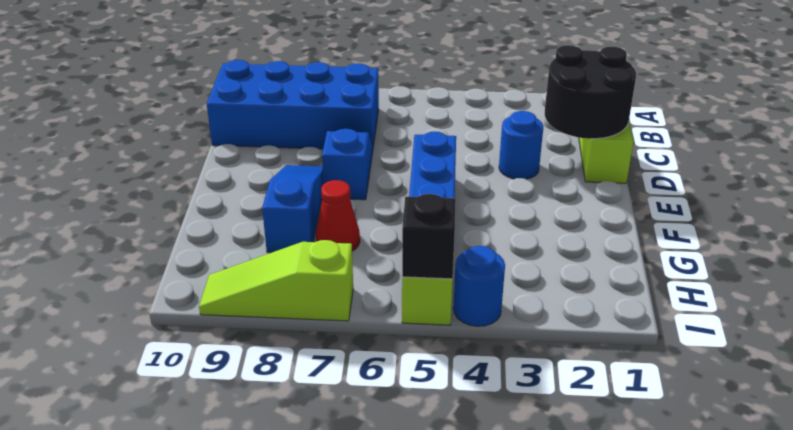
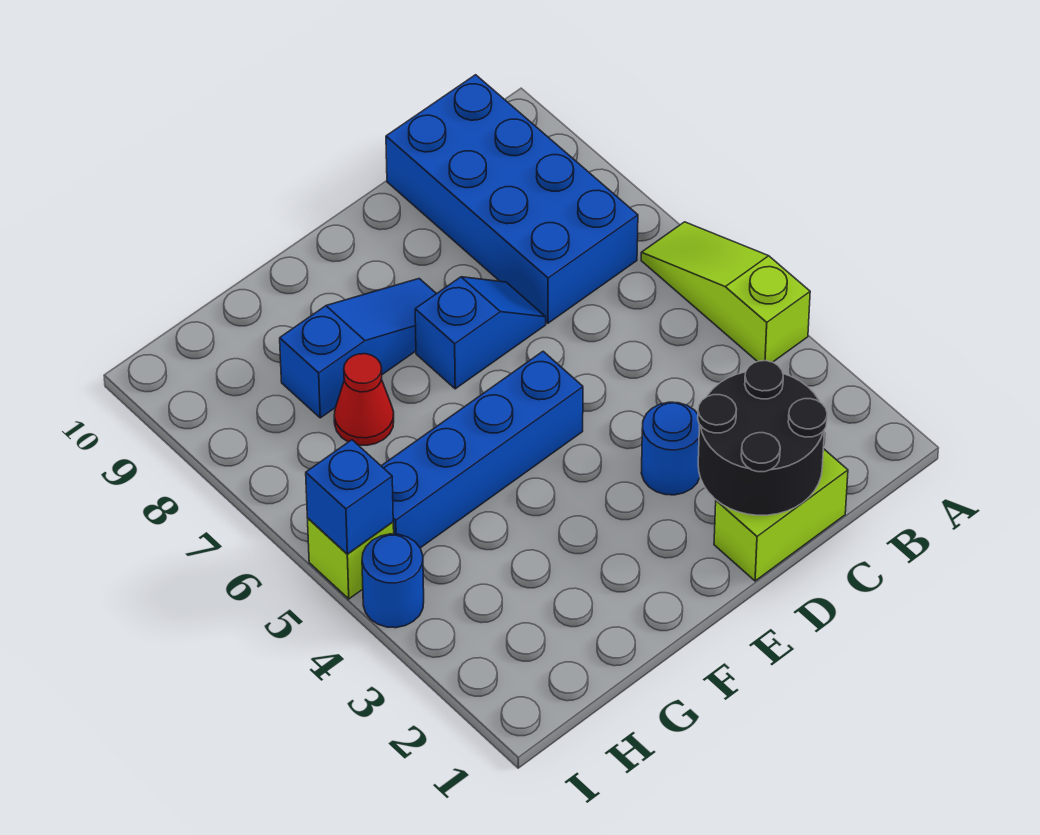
black 1x1 brick [402,194,456,279] -> blue 1x1 brick [306,440,393,554]
lime 1x3 slope [199,240,353,321] -> lime 1x3 slope moved to [641,222,810,362]

